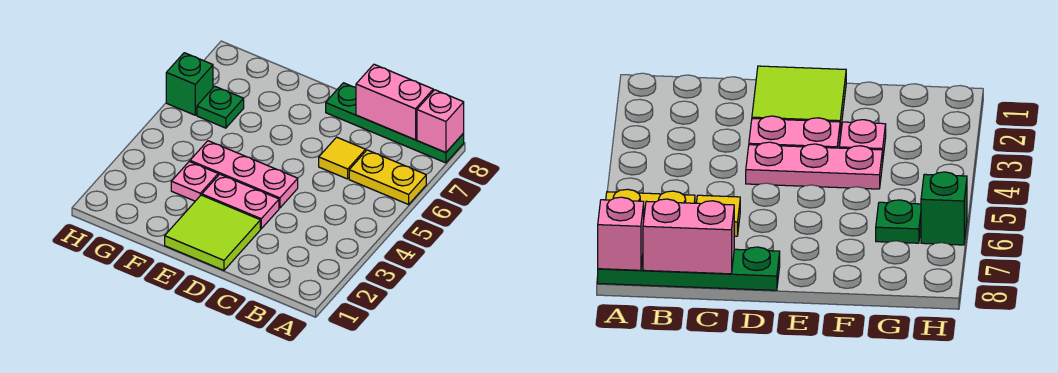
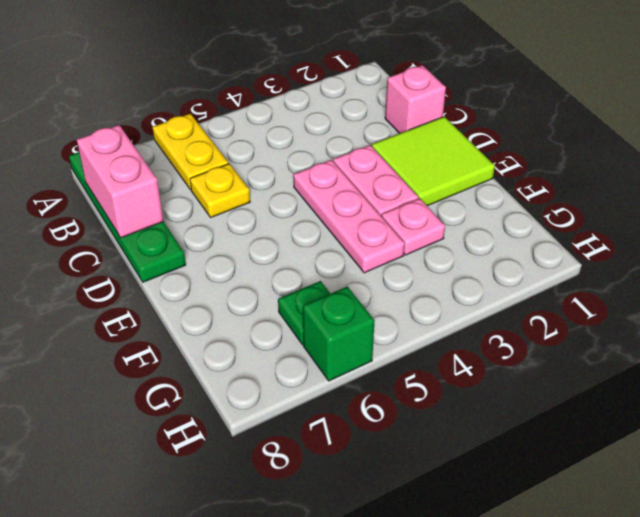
pink 1x1 brick [417,90,464,153] -> pink 1x1 brick moved to [385,65,446,133]
yellow 1x1 tile [319,137,366,179] -> yellow 1x1 plate [190,164,250,217]

